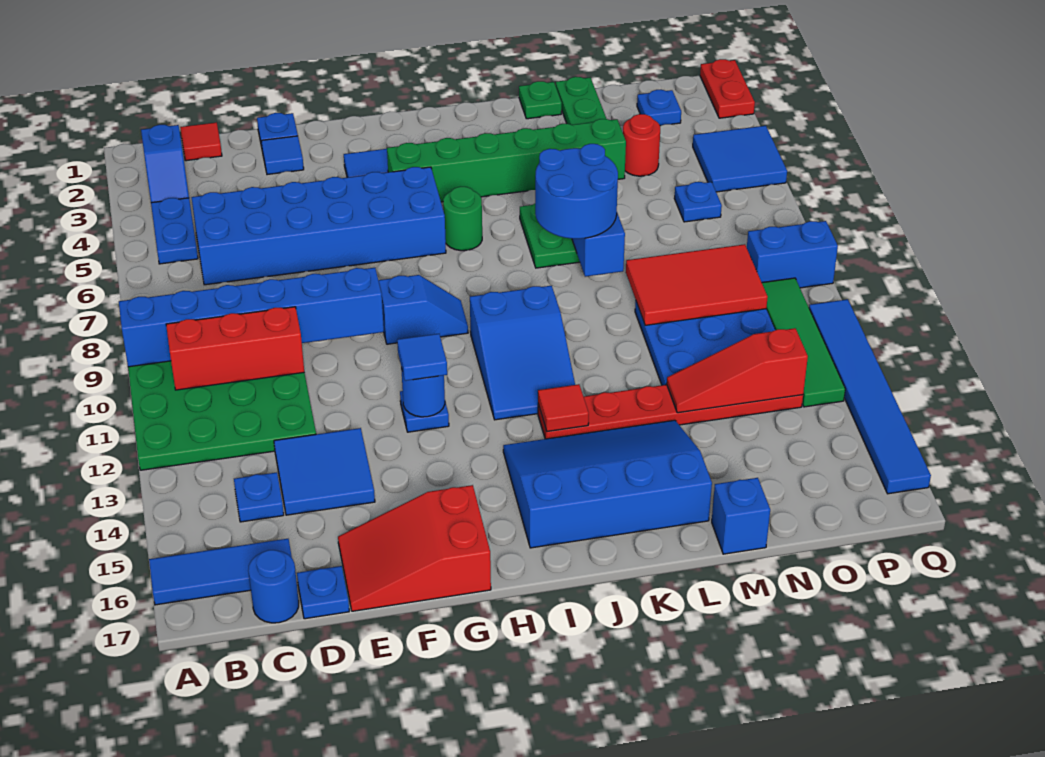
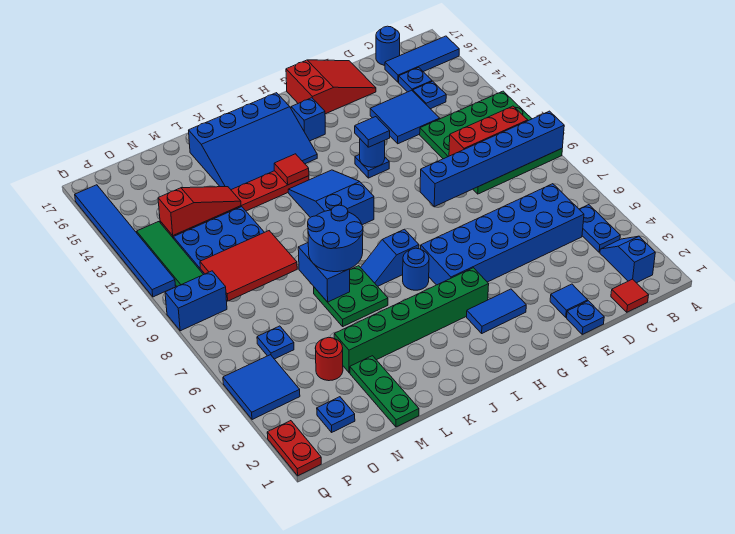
blue 1x1 plate [297,566,349,619] -> blue 1x1 plate moved to [399,67,432,92]
blue 1x2 slope [378,275,468,344] -> blue 1x2 slope moved to [361,229,419,286]
green 1x1 round brick [443,187,482,251] -> blue 1x1 round brick [403,248,429,290]
green 1x1 plate [519,81,562,119] -> none
blue 1x1 brick [712,478,770,554] -> blue 1x1 brick moved to [291,98,325,141]

